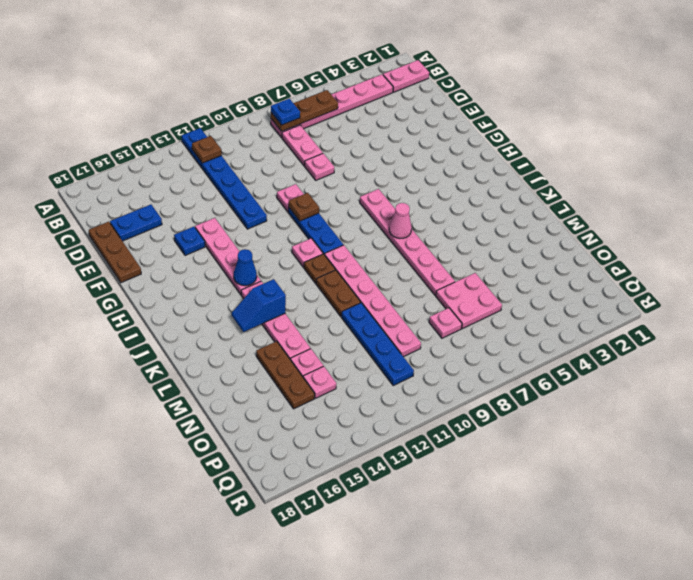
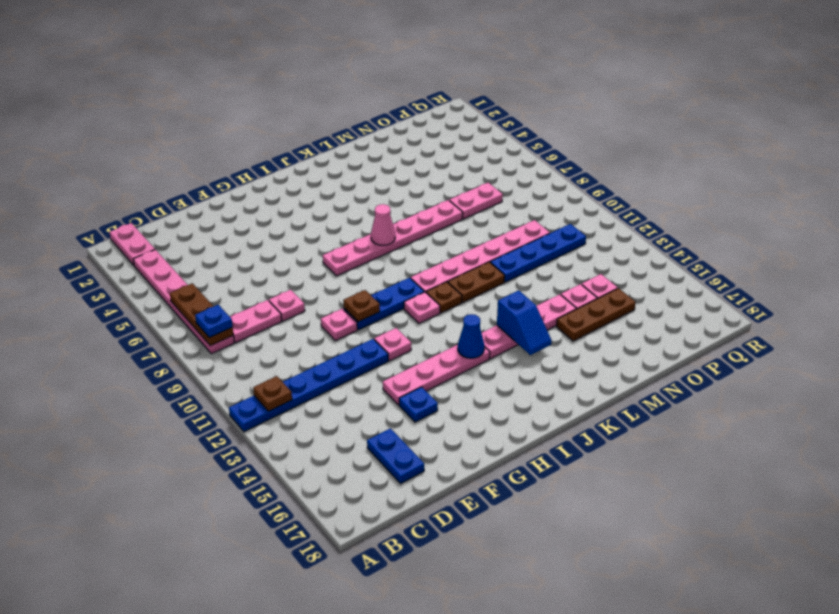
brown 1x3 plate [89,222,141,283] -> none
pink 2x2 plate [436,273,502,329] -> pink 1x2 plate [449,183,503,219]
pink 1x1 plate [429,308,462,338] -> pink 1x1 plate moved to [374,328,411,361]

